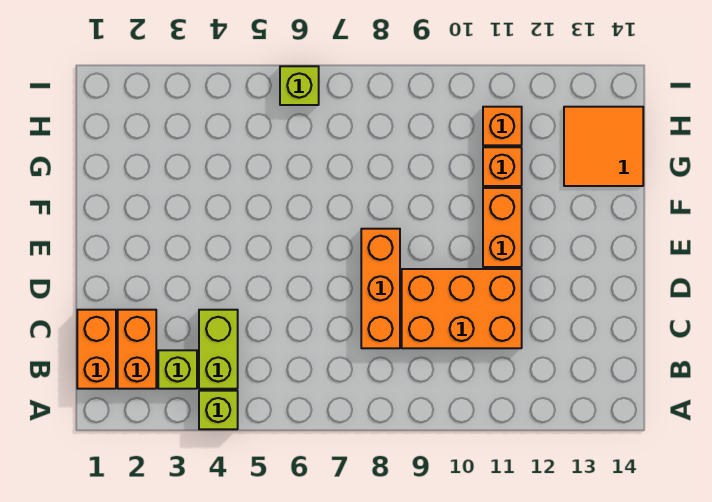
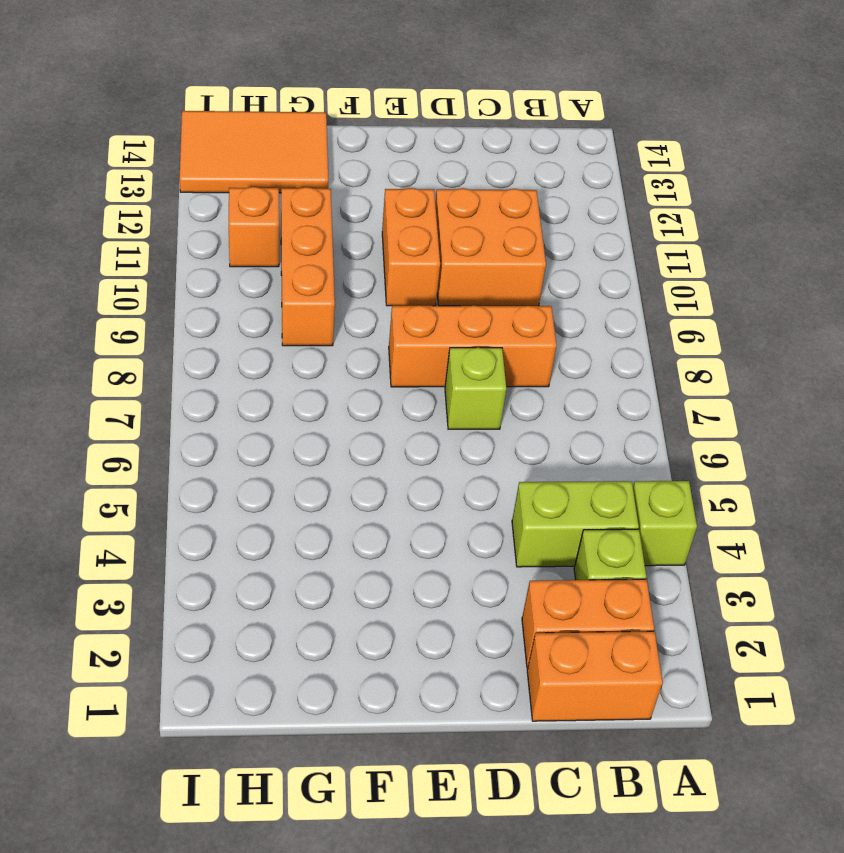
orange 2x3 brick [402,269,522,348] -> orange 2x2 brick [435,188,546,306]
orange 1x2 brick [483,188,522,267] -> orange 1x2 brick turned to [382,188,440,306]
orange 1x1 brick [483,147,522,186] -> orange 1x3 brick [281,187,335,346]
orange 2x2 tile [564,107,643,186] -> orange 2x3 tile [180,111,329,193]
lime 1x1 brick [280,66,319,105] -> lime 1x1 brick moved to [445,348,506,429]

